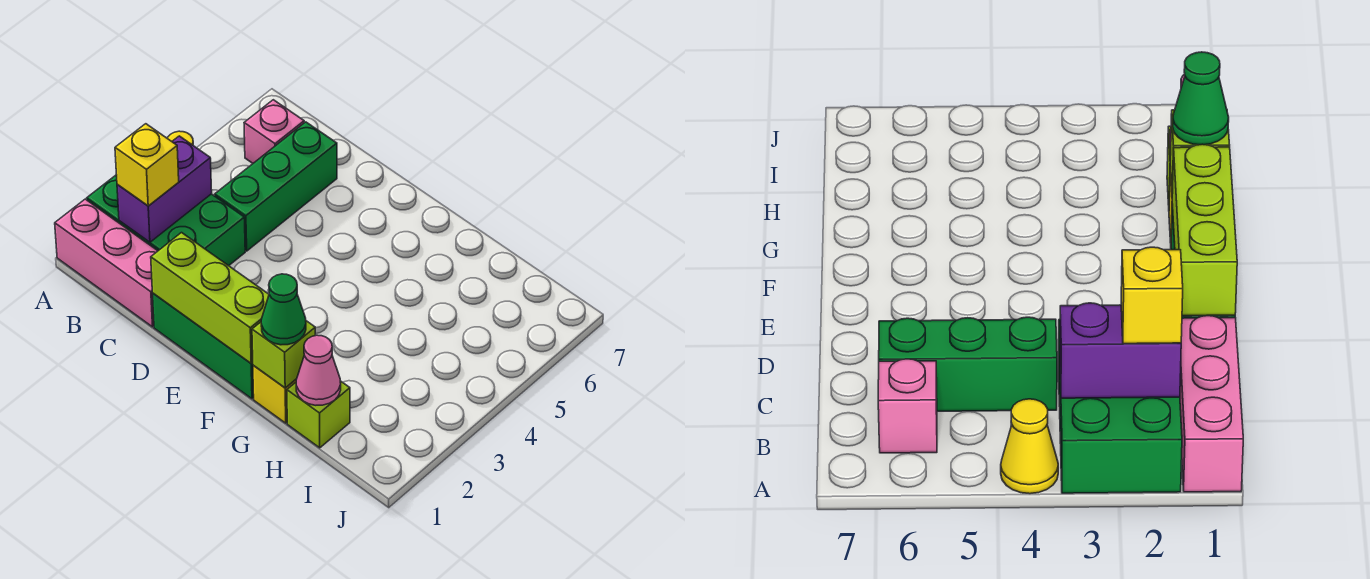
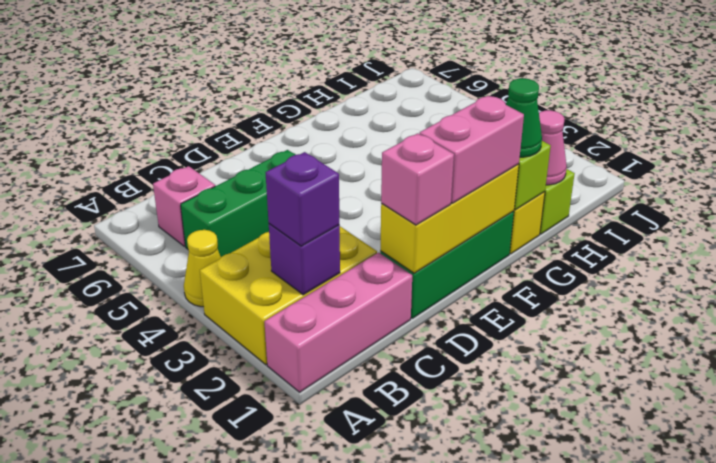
green 2x3 brick [87,175,245,266] -> yellow 2x3 brick [200,227,377,365]
purple 1x2 brick [117,136,212,242] -> purple 1x1 brick [269,224,340,295]
yellow 1x1 brick [115,124,179,206] -> purple 1x1 brick [266,152,339,246]
green 1x3 brick [215,122,337,251] -> green 1x3 brick turned to [181,150,296,257]
lime 1x3 brick [151,233,269,363] -> yellow 1x3 brick [380,164,519,273]
none -> pink 1x1 brick [381,133,454,225]
none -> pink 1x2 brick [420,96,524,203]

